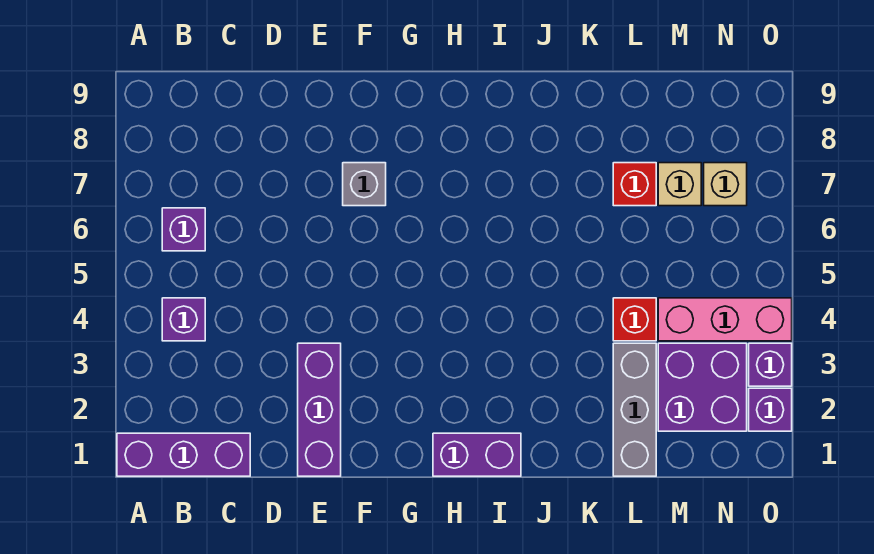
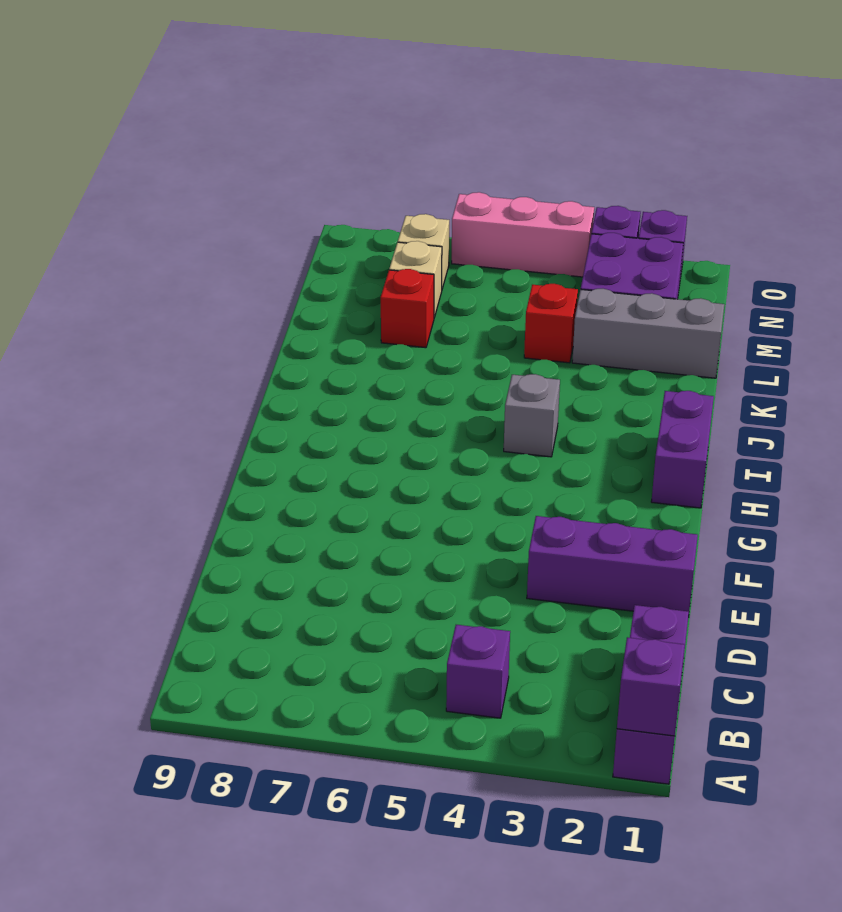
purple 1x1 brick [162,208,205,251] -> purple 1x1 brick moved to [617,637,685,736]
grey 1x1 brick [343,163,386,206] -> grey 1x1 brick moved to [504,374,560,457]
pink 1x3 brick [658,298,792,341] -> pink 1x3 brick turned to [452,192,594,277]

